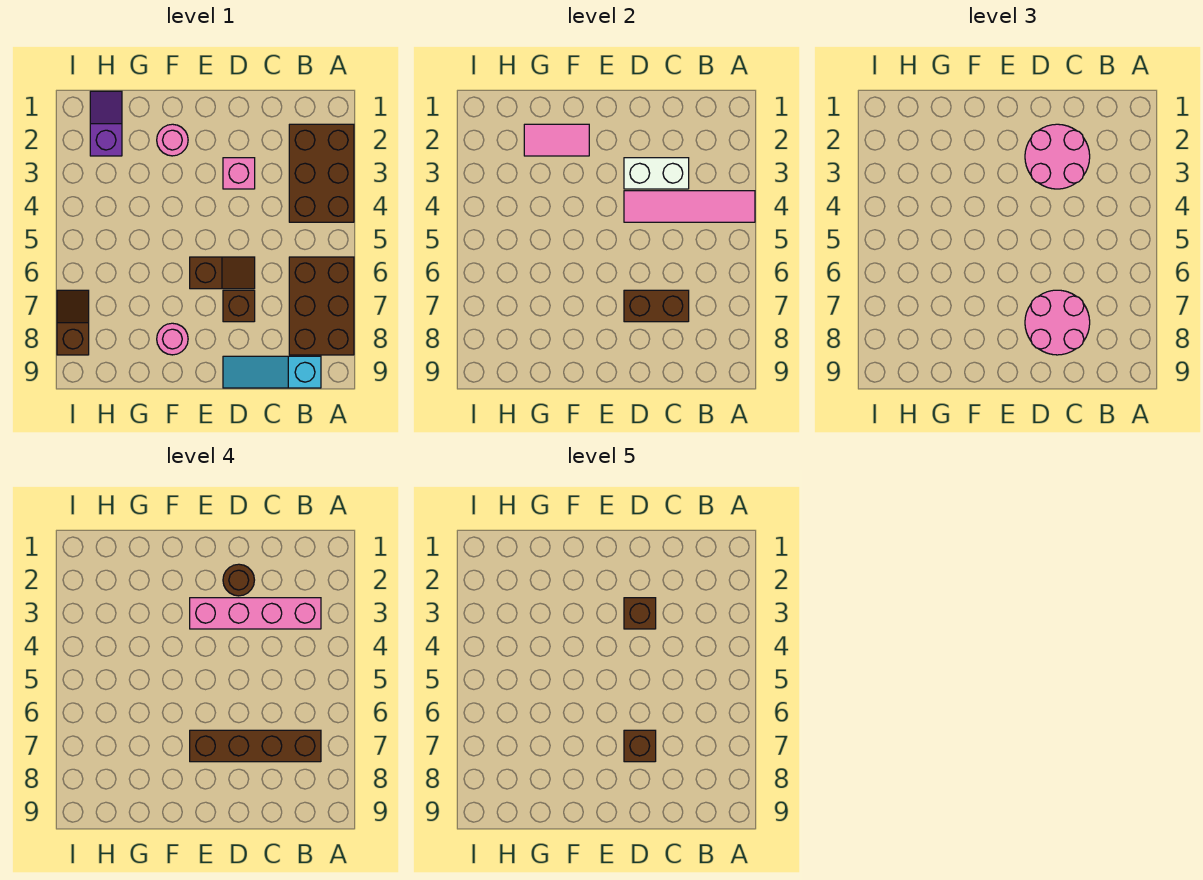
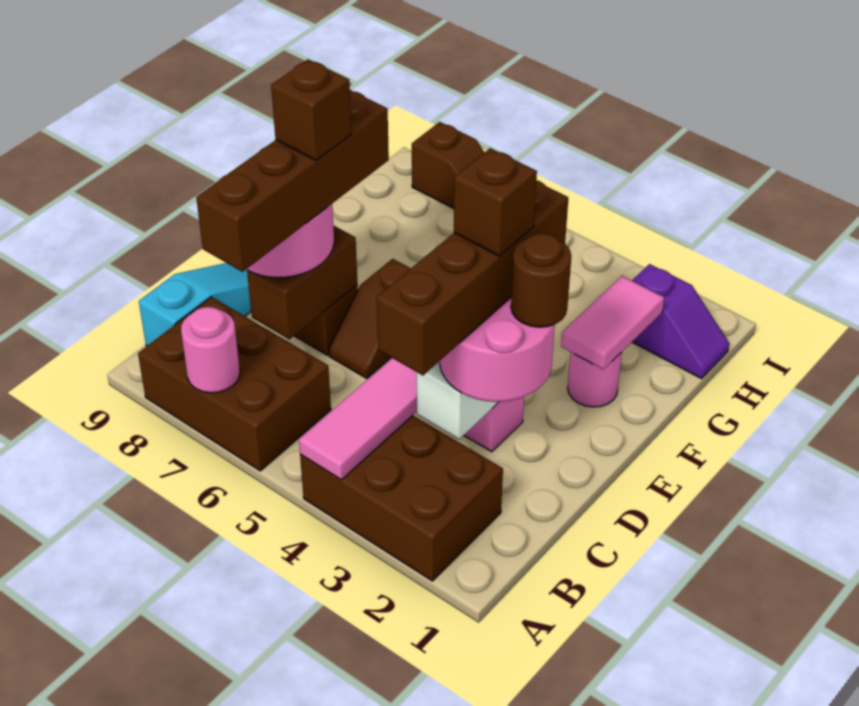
pink 1x4 brick [190,598,321,629] -> brown 1x4 brick [376,180,568,375]
pink 1x1 round brick [157,323,188,355] -> pink 1x1 round brick moved to [181,307,240,393]

